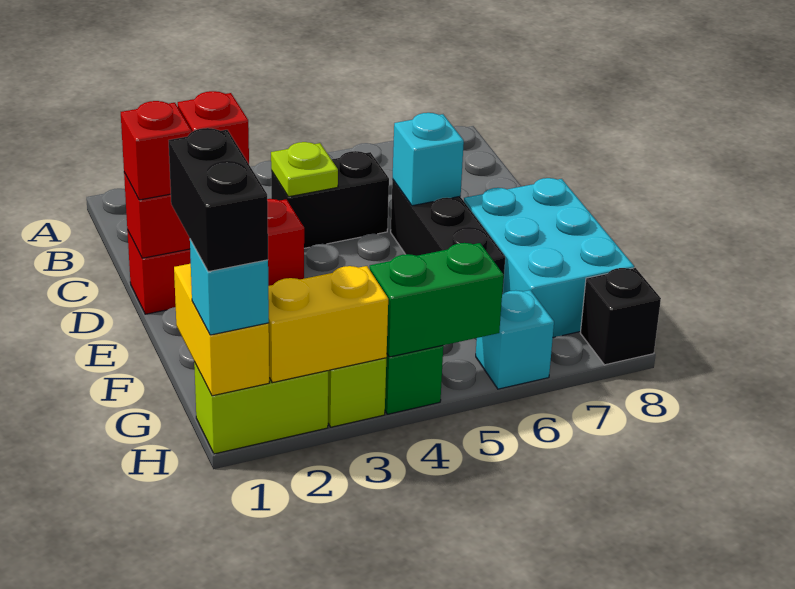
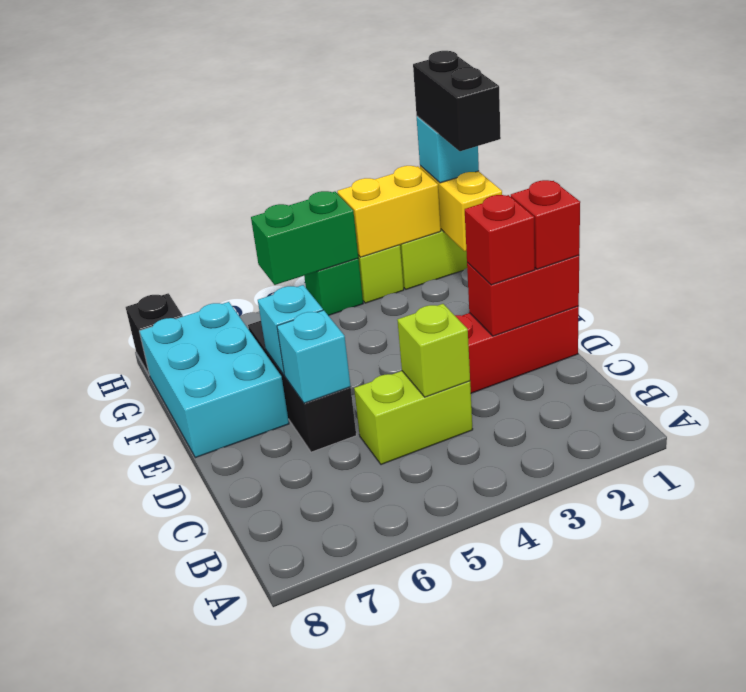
black 1x2 brick [271,151,389,248] -> lime 1x2 brick [354,371,473,465]
lime 1x1 plate [271,142,338,197] -> lime 1x1 brick [397,304,470,397]
cyan 1x1 brick [476,290,554,389] -> cyan 1x1 brick moved to [258,285,323,375]

